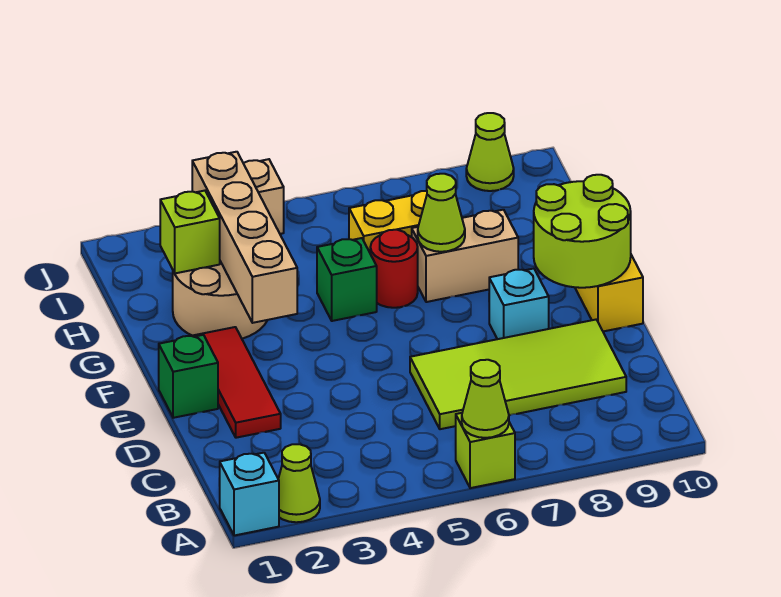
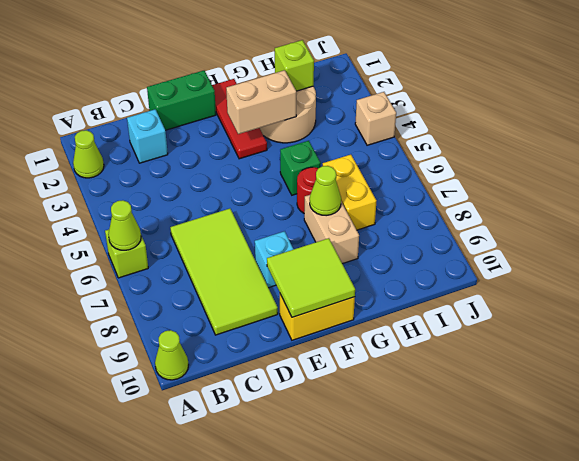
cyan 1x1 brick [219,453,279,536] -> cyan 1x1 brick moved to [127,109,168,163]
red 1x3 tile [193,327,281,438] -> red 1x3 tile turned to [212,79,267,159]
green 1x1 brick [159,335,218,418] -> green 1x2 brick [147,71,216,130]
lime 2x2 round brick [534,175,631,288] -> lime 2x2 tile [267,238,355,317]
tan 1x4 brick [192,152,297,323] -> tan 1x2 brick [226,70,296,134]
lime 1x1 cone [466,113,514,191] -> lime 1x1 cone moved to [155,330,189,380]

